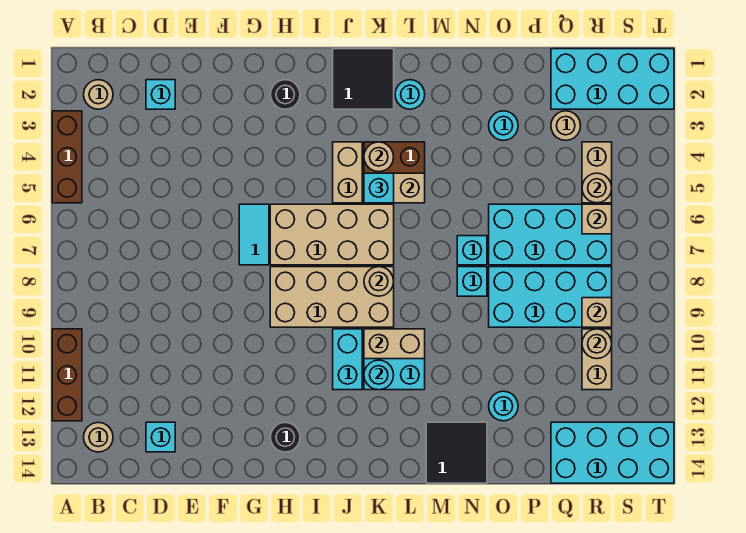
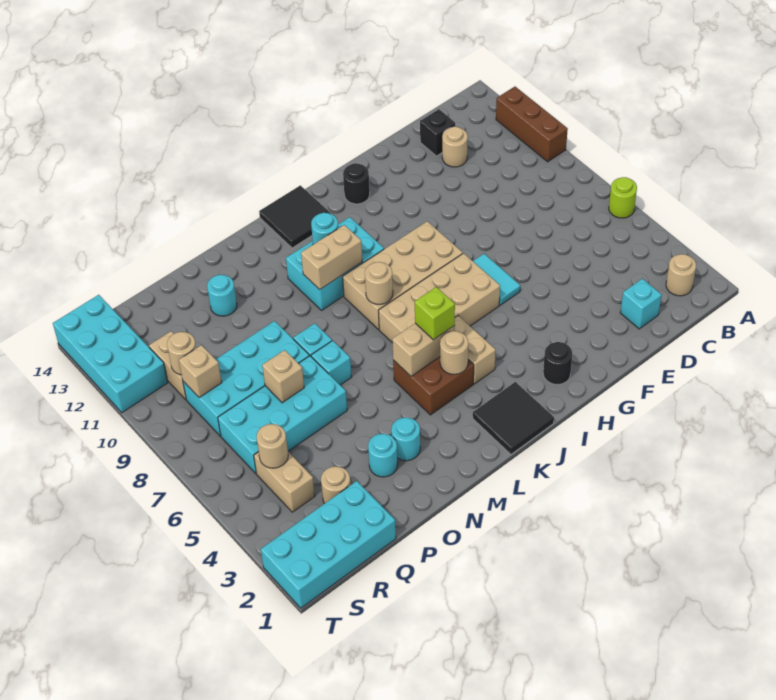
brown 1x3 brick [52,111,82,203] -> none
none -> lime 1x1 round brick [609,177,637,218]
tan 1x1 round brick [84,422,113,452] -> tan 1x1 round brick moved to [442,127,468,167]
cyan 1x1 brick [146,422,175,452] -> black 1x1 brick [420,109,455,156]
cyan 1x1 brick [364,173,394,203] -> lime 1x1 brick [415,287,455,340]
cyan 1x1 round brick [395,80,425,109] -> cyan 1x1 round brick moved to [391,417,420,461]
black 2x2 tile [426,422,487,483] -> black 2x2 tile moved to [259,185,331,248]
cyan 2x4 brick [551,422,674,483] -> cyan 2x4 brick turned to [53,295,168,413]
tan 1x1 brick [582,204,612,234] -> tan 1x1 brick moved to [262,350,304,403]

